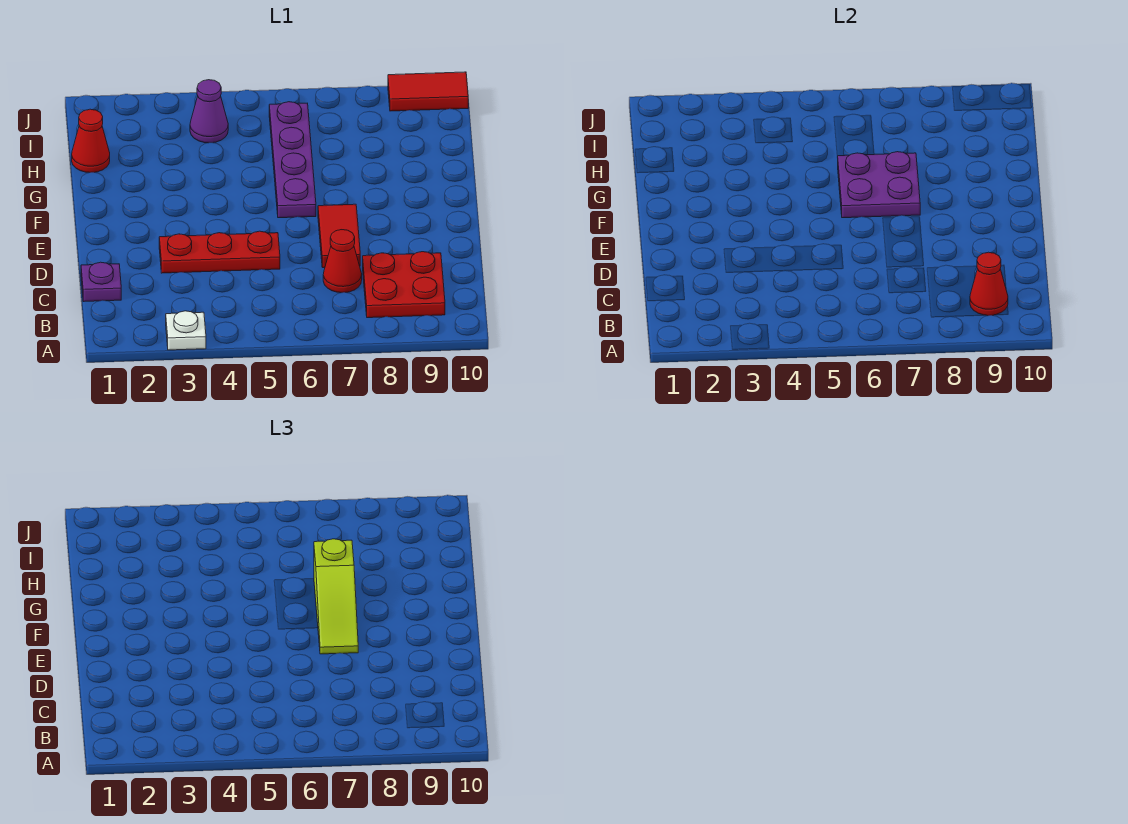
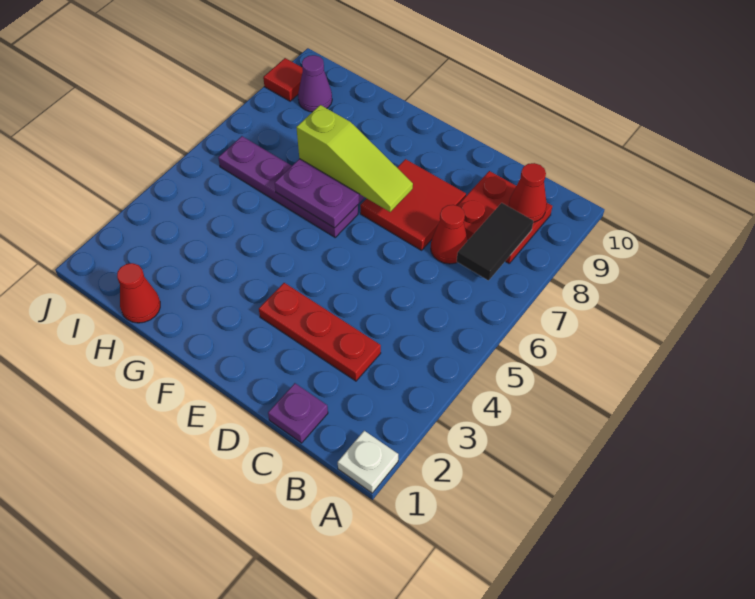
white 1x1 plate [166,311,206,350] -> white 1x1 plate moved to [338,431,398,493]
none -> black 1x2 tile [457,203,533,280]
red 1x3 plate [159,231,280,273] -> red 1x3 plate turned to [259,283,381,381]
red 1x2 tile [318,204,360,268] -> red 2x2 tile [360,159,466,250]
purple 1x1 cone [190,80,228,143] -> purple 1x1 cone moved to [298,55,332,112]
red 1x2 tile [388,72,468,111] -> red 1x1 tile [263,58,303,101]

